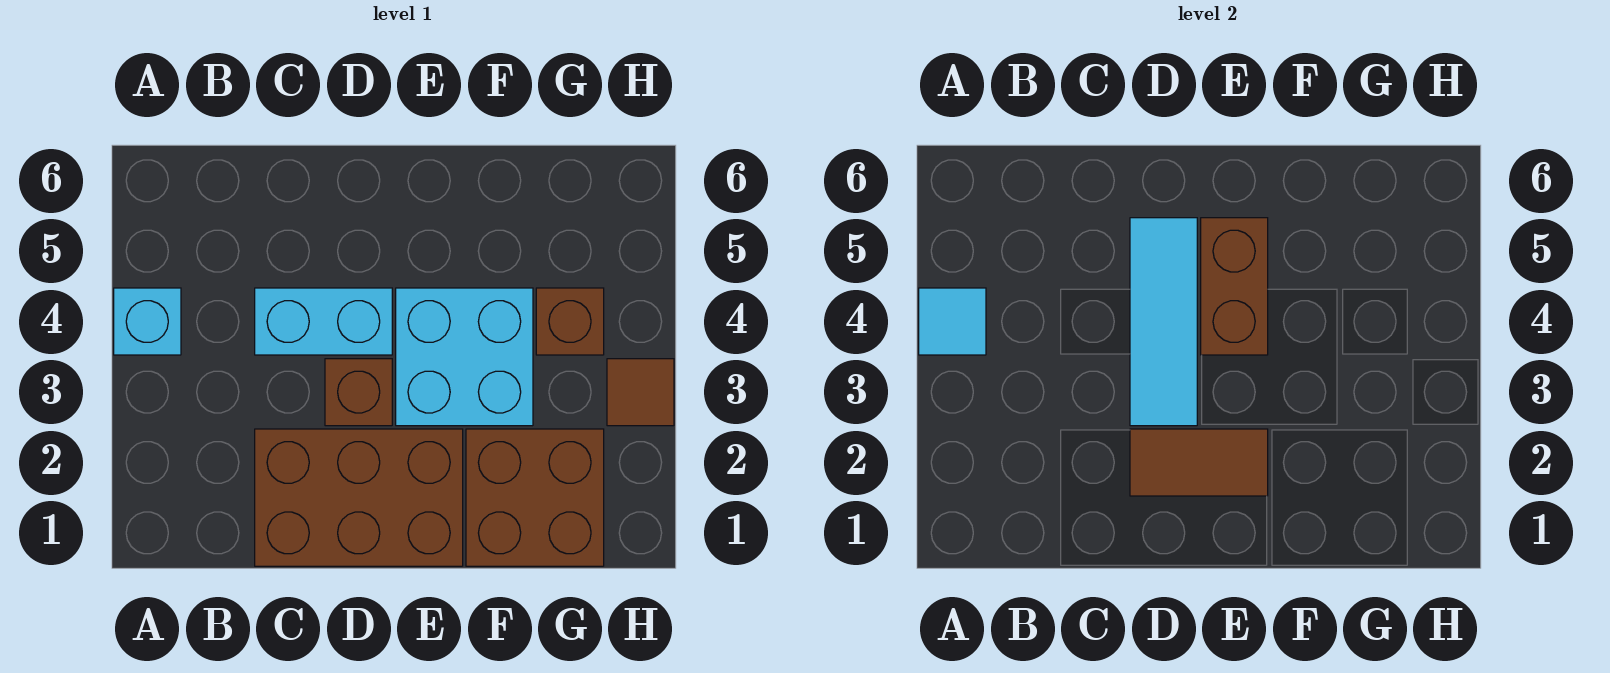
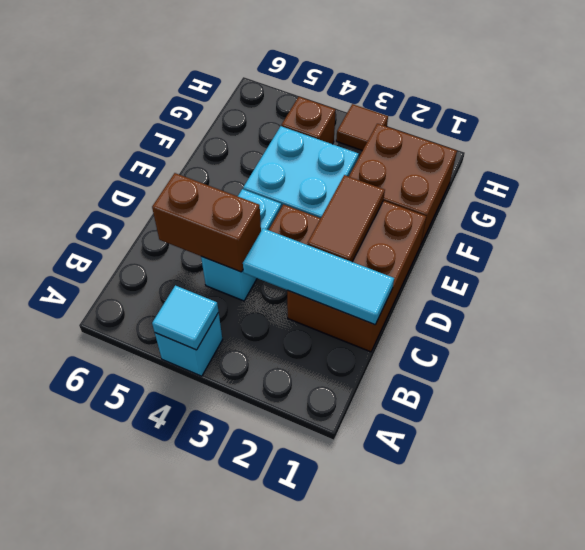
cyan 1x3 tile [1130,218,1197,426] -> cyan 1x3 tile moved to [243,228,394,325]
brown 1x2 brick [1201,218,1268,355] -> brown 1x2 brick moved to [152,173,261,272]

